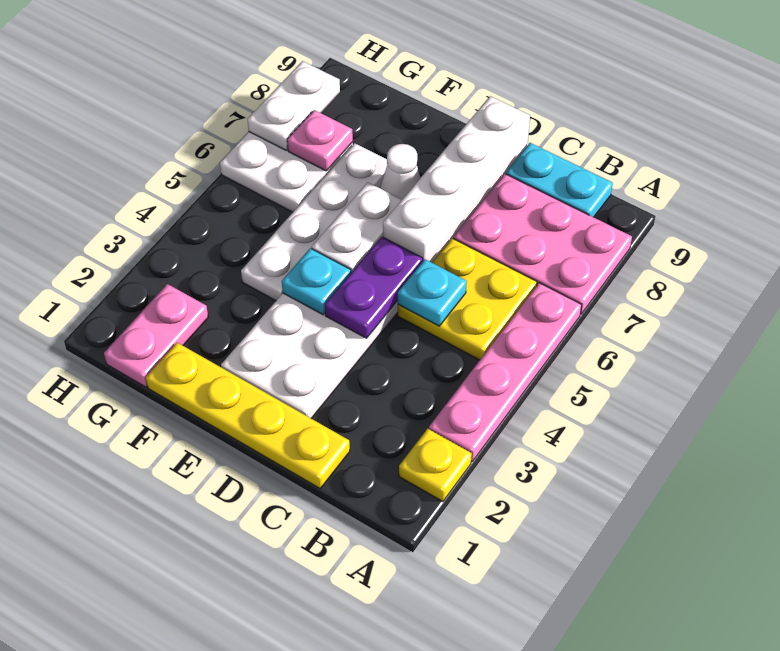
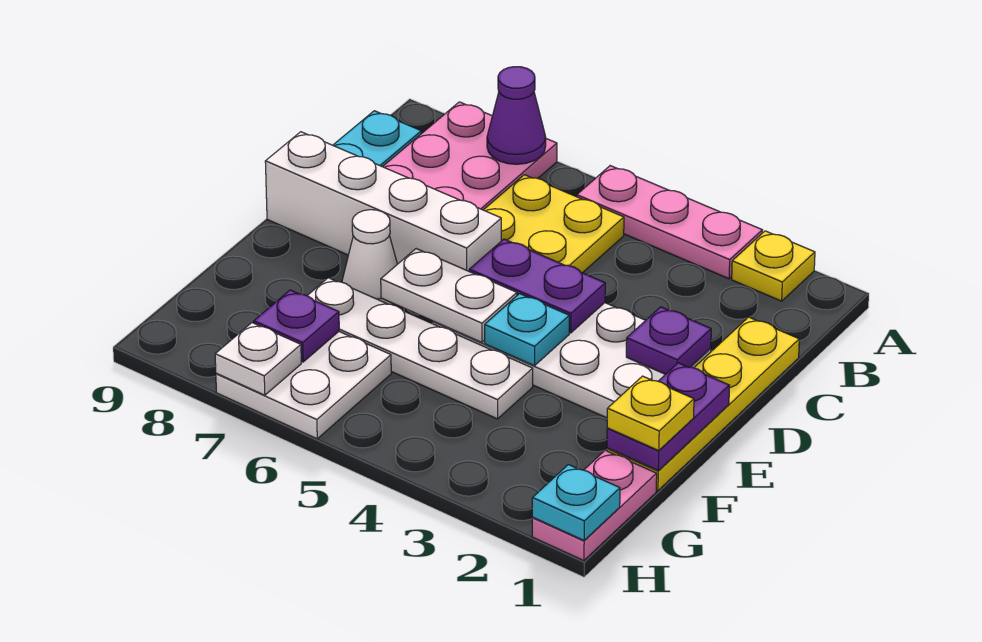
pink 1x4 plate [429,283,582,462] -> pink 1x3 plate [577,166,762,279]
none -> purple 1x1 cone [487,67,546,164]
cyan 1x1 plate [398,259,467,326] -> cyan 1x1 plate moved to [532,465,620,540]
none -> purple 1x1 plate [626,307,711,374]
none -> purple 1x2 plate [607,363,730,471]
none -> yellow 1x1 plate [607,376,694,451]
pink 1x2 plate [104,284,208,387] -> pink 1x2 plate turned to [532,450,657,561]
pink 1x1 plate [287,110,353,171] -> purple 1x1 plate [254,290,339,362]
white 1x2 plate [248,61,340,150] -> white 1x1 plate [215,323,301,395]

